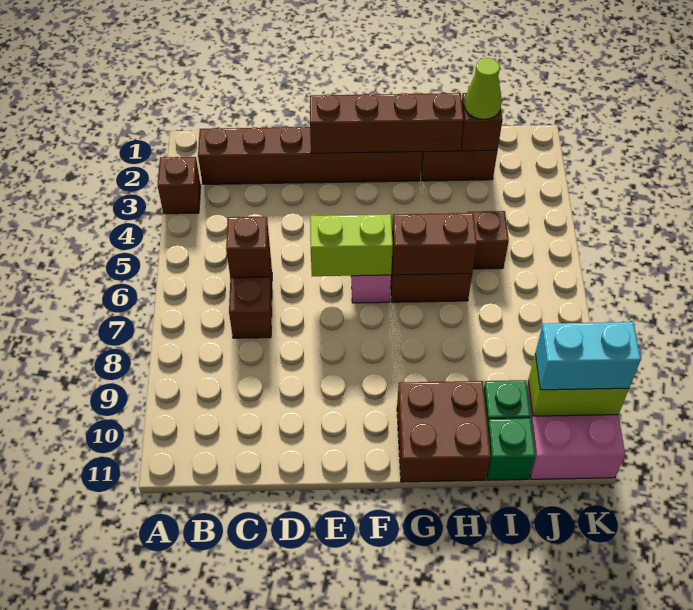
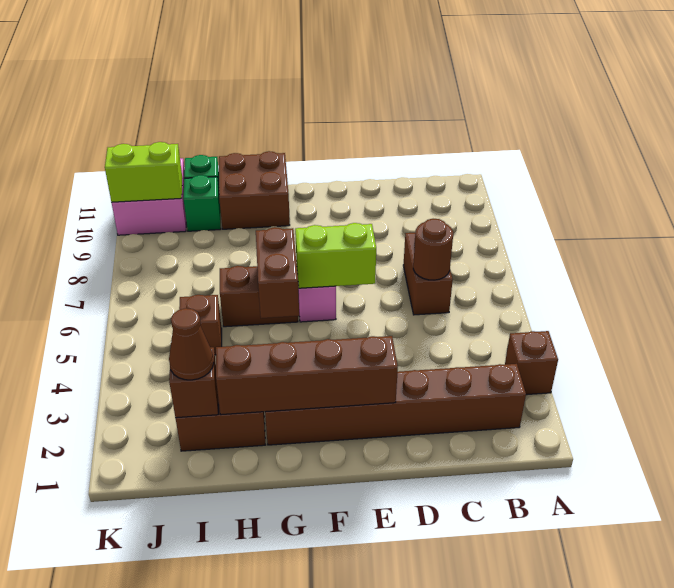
brown 1x1 brick [226,217,270,278] -> brown 1x1 round brick [413,219,453,280]
brown 1x2 brick [392,213,477,275] -> brown 1x2 brick turned to [256,227,299,318]
lime 1x1 cone [464,58,502,119] -> brown 1x1 cone [169,308,214,380]
cyan 1x2 brick [535,322,641,390] -> none

